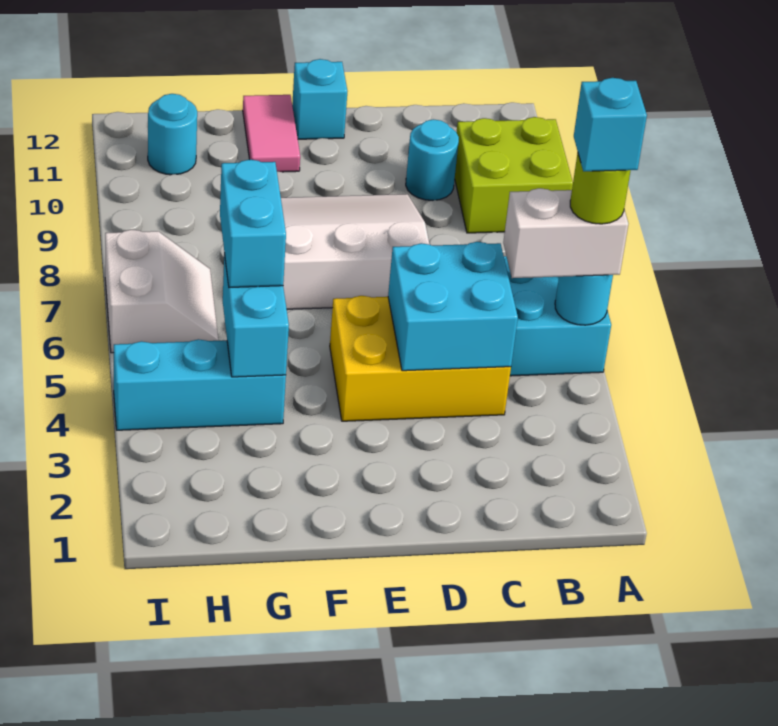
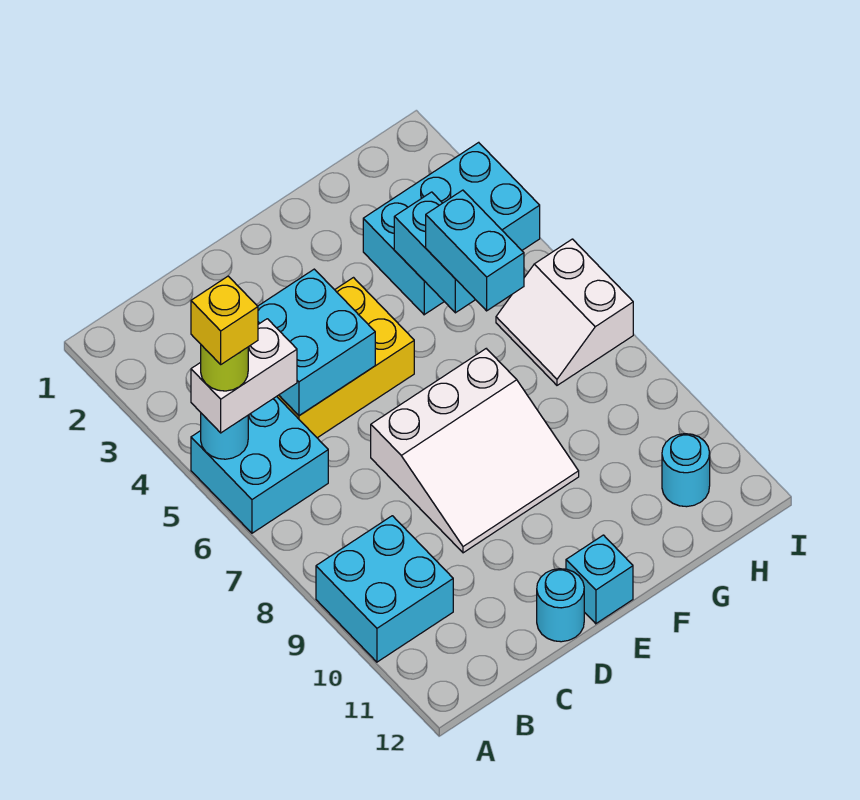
cyan 1x1 brick [574,78,647,171] -> yellow 1x1 brick [191,276,258,364]
lime 2x2 brick [455,117,573,233] -> cyan 2x2 brick [316,516,453,662]
cyan 1x1 round brick [406,119,459,201] -> cyan 1x1 round brick moved to [537,569,584,642]
pink 1x2 tile [243,95,300,172] -> none
cyan 1x3 brick [114,339,286,430] -> cyan 2x3 brick [363,142,540,315]

